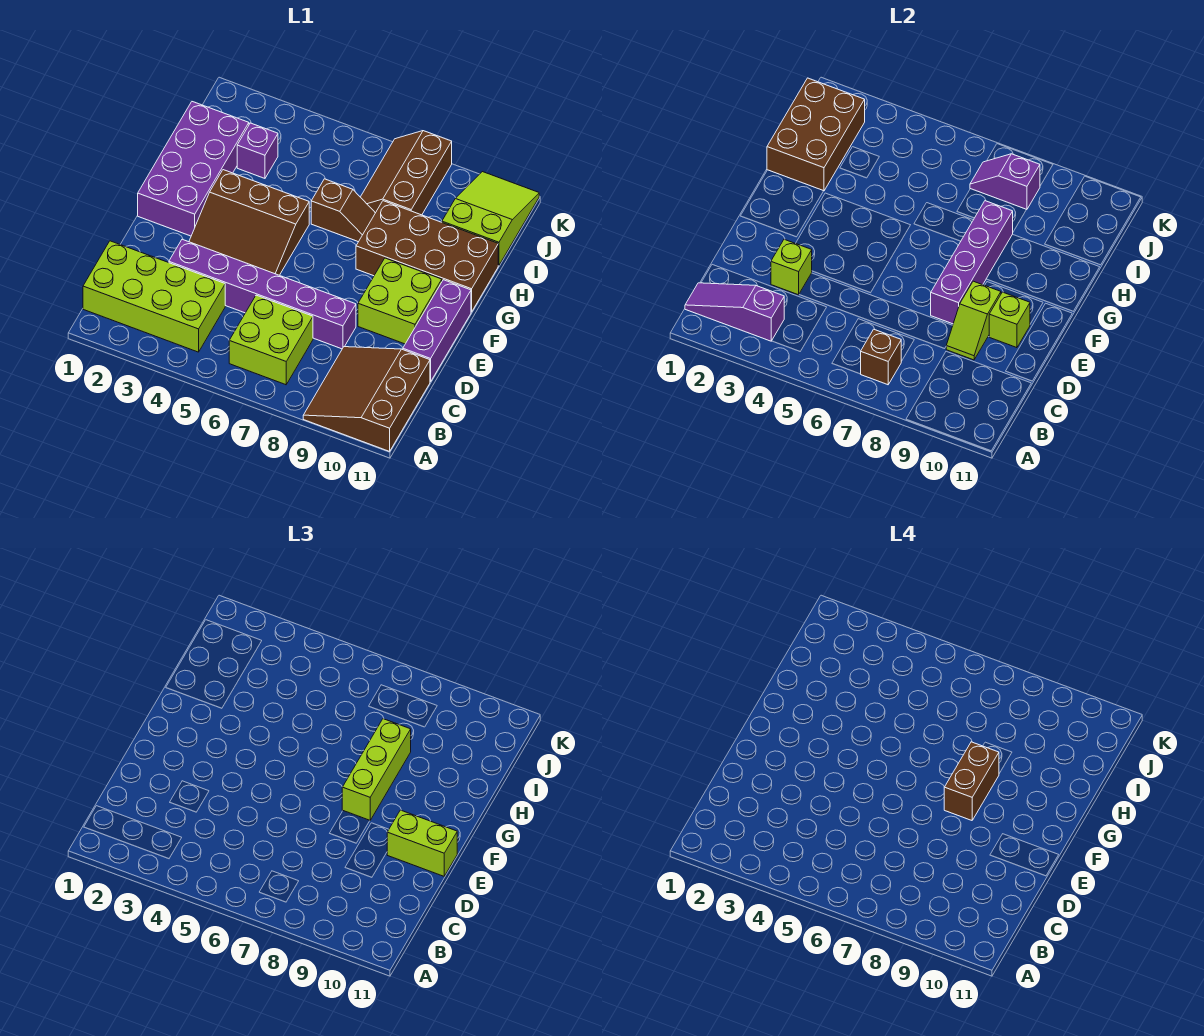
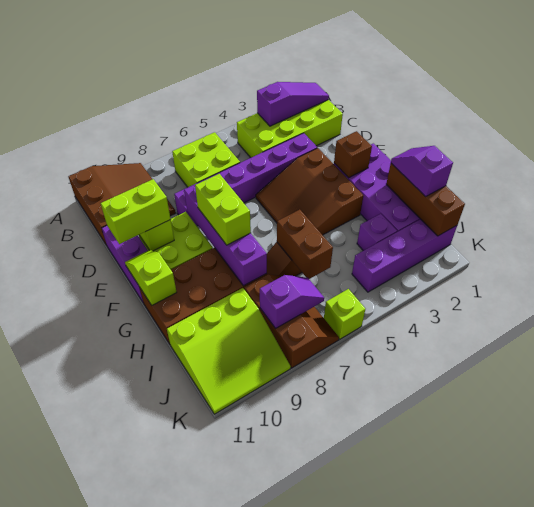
brown 1x1 brick [861,329,901,385] -> brown 1x1 brick moved to [334,131,372,178]
lime 1x1 brick [771,239,812,295] -> lime 1x1 brick moved to [324,289,365,339]
lime 1x2 slope [946,281,1001,360] -> lime 1x2 slope moved to [125,250,177,305]
brown 3x3 slope [189,170,309,275] -> brown 3x3 slope turned to [256,148,363,235]
lime 1x3 brick [342,719,411,820] -> lime 1x2 brick [195,174,251,245]
brown 1x2 brick [944,742,999,820] -> brown 1x2 brick moved to [277,210,333,279]
brown 2x3 brick [767,78,865,191] -> brown 1x3 brick [386,163,465,236]
none -> purple 1x2 slope [391,146,453,197]
lime 2x3 slope [442,172,539,265] -> lime 3x3 slope [167,288,291,414]
none -> purple 1x4 brick [352,219,457,292]

